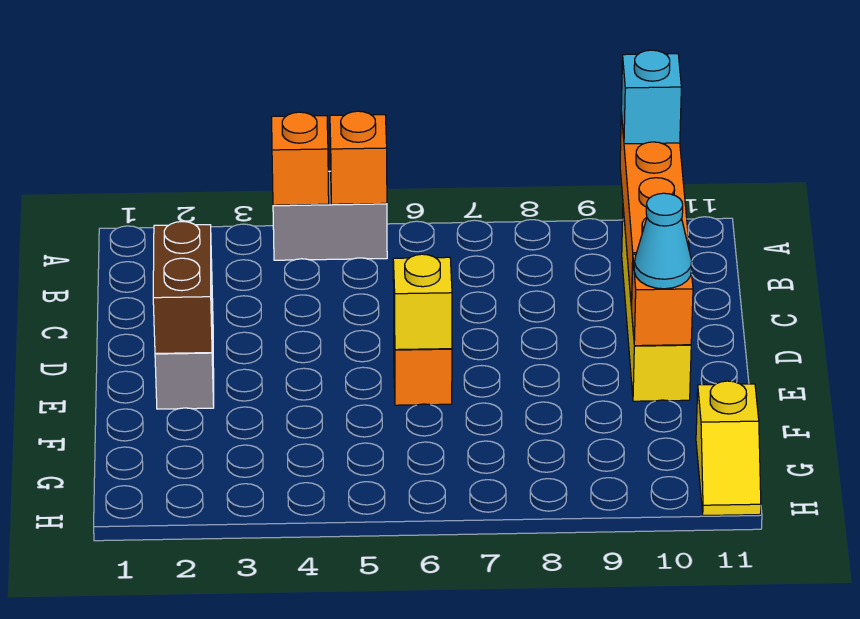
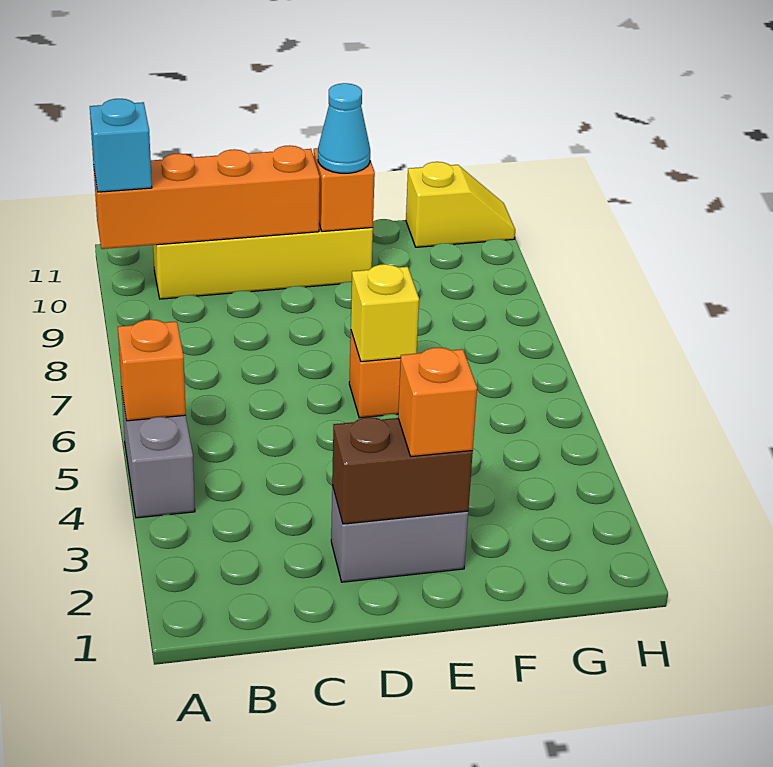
orange 1x1 brick [272,112,329,205] -> orange 1x1 brick moved to [398,347,477,457]

